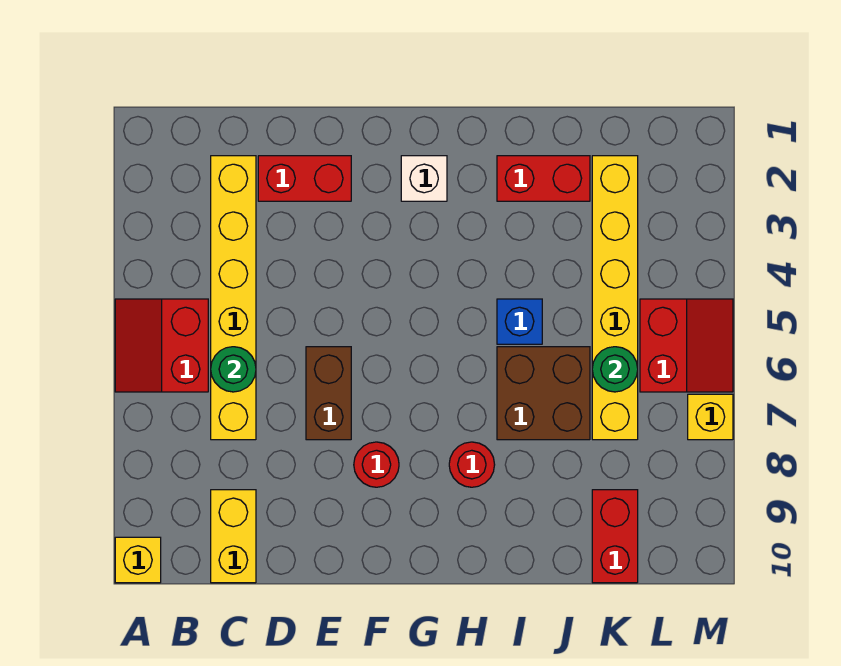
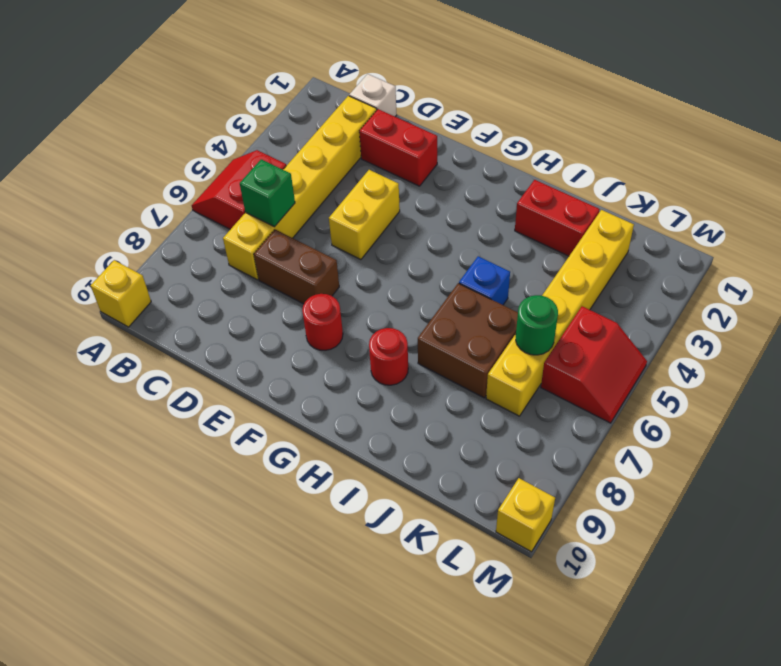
green 1x1 round brick [211,347,256,392] -> green 1x1 brick [240,159,295,227]
yellow 1x2 brick [211,490,256,583] -> yellow 1x2 brick moved to [329,170,400,260]
brown 1x2 brick [306,347,351,440] -> brown 1x2 brick turned to [254,229,339,304]
white 1x1 brick [401,156,447,201] -> white 1x1 brick moved to [349,74,397,116]
red 1x2 brick [592,490,638,583] -> none
yellow 1x1 brick [688,394,733,440] -> yellow 1x1 brick moved to [496,478,555,552]

